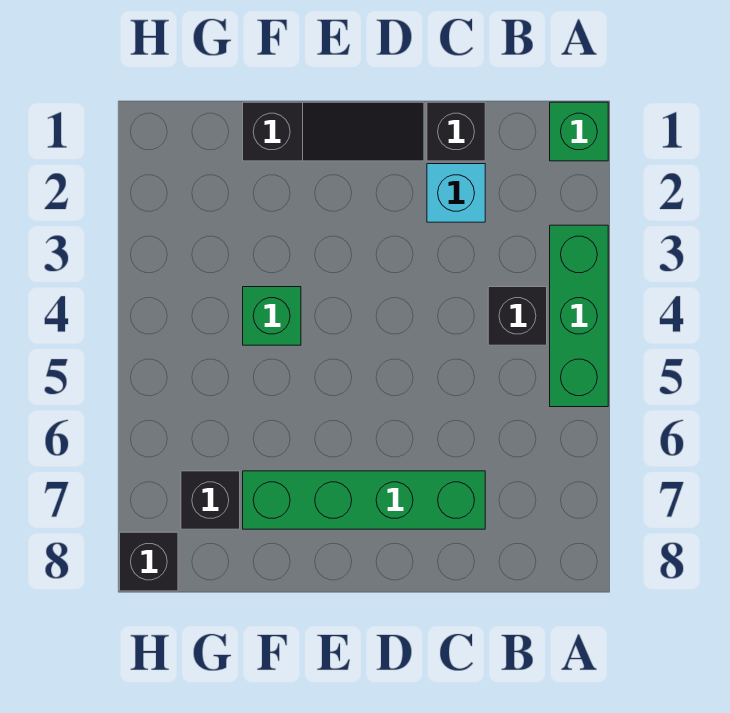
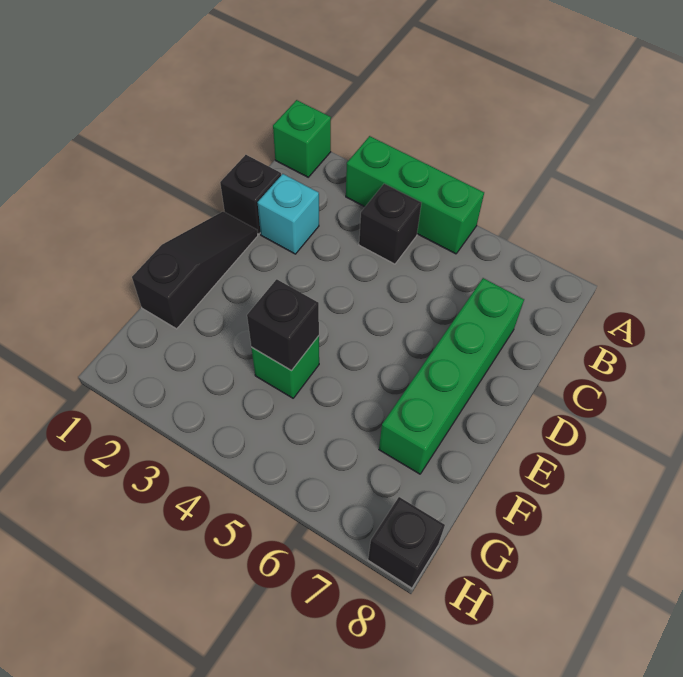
black 1x1 brick [181,471,240,529] -> black 1x1 brick moved to [247,279,319,371]

